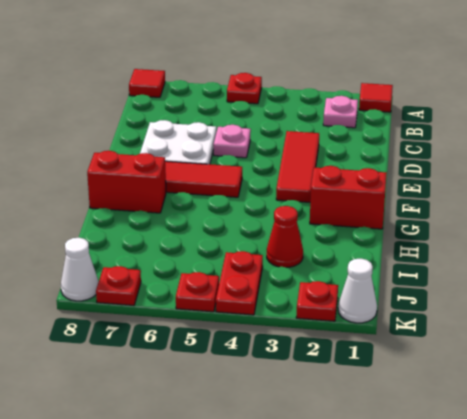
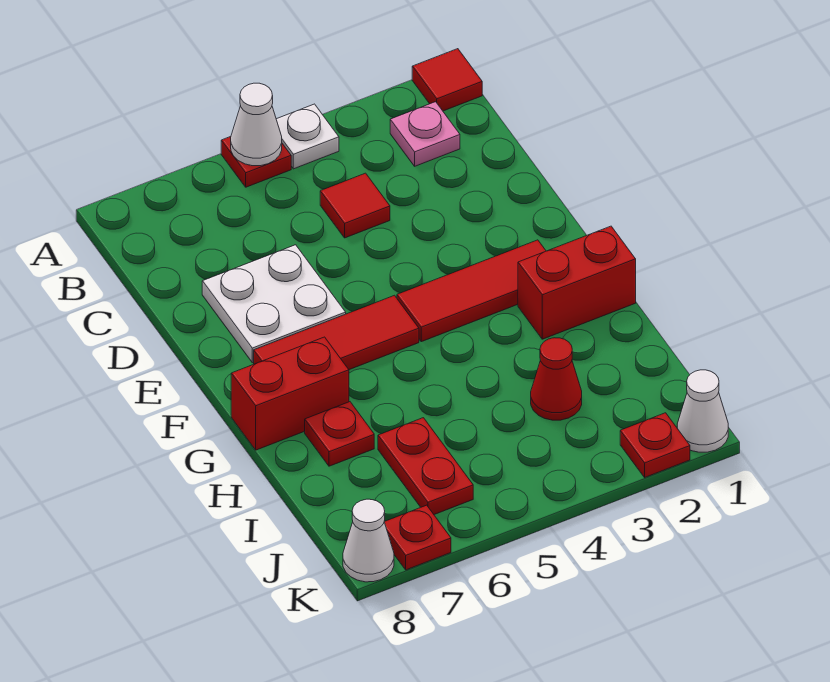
none -> white 1x1 plate [276,104,339,169]
none -> white 1x1 cone [231,83,282,166]
red 1x1 tile [129,69,165,97] -> red 1x1 tile moved to [320,173,390,238]
red 1x3 tile [276,131,319,202] -> red 1x3 tile turned to [397,240,546,342]
pink 1x1 plate [214,125,251,158] -> none
red 1x2 plate [216,251,263,315] -> red 1x2 plate moved to [378,418,473,515]
red 1x1 plate [176,272,219,312] -> red 1x1 plate moved to [305,402,374,466]

